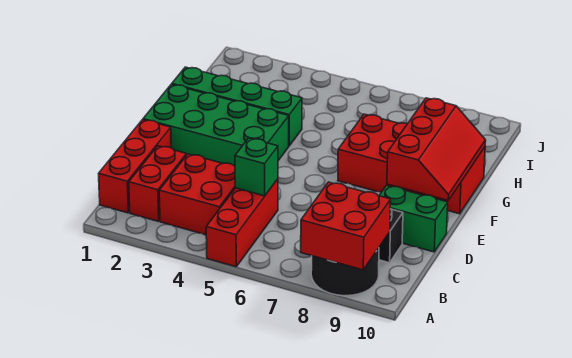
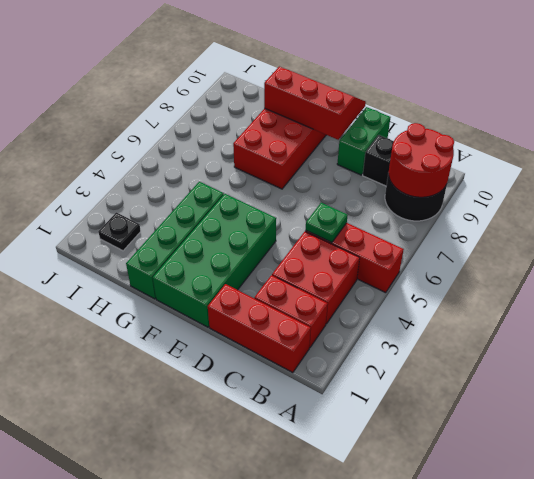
red 2x2 brick [301,182,391,270] -> red 2x2 round brick [389,123,454,197]
green 1x1 brick [235,138,278,196] -> green 1x1 plate [306,202,348,243]
none -> black 1x1 plate [98,212,141,251]

